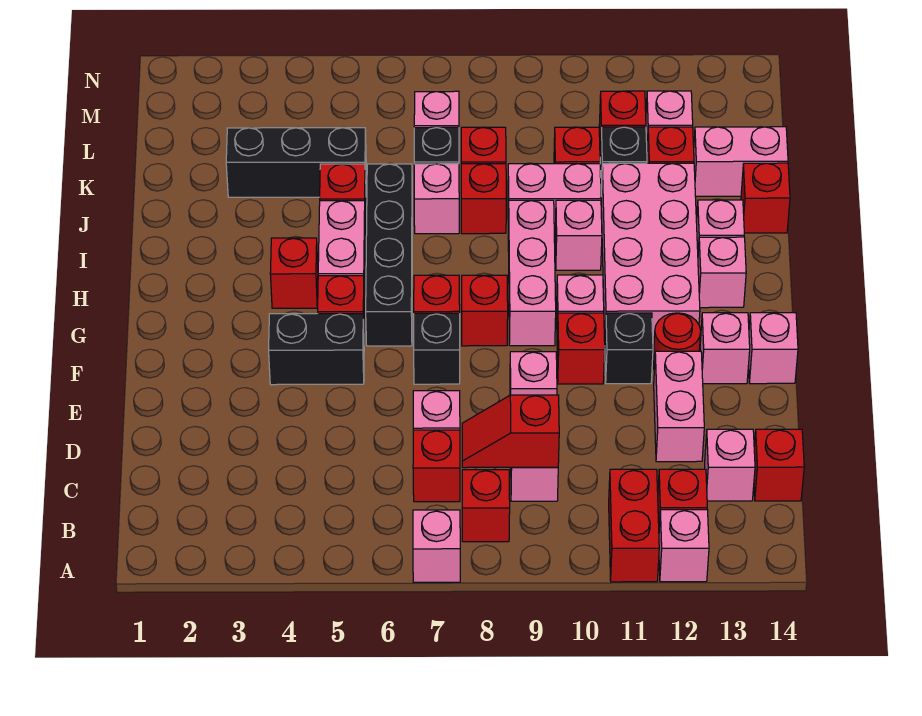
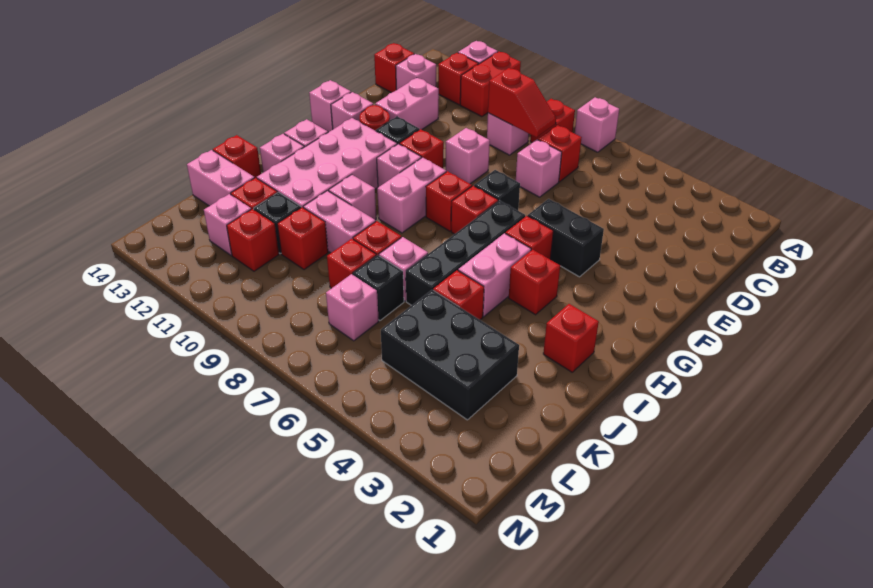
pink 1x3 brick [508,200,556,346] -> pink 1x2 brick [377,157,446,233]
none -> red 1x1 brick [543,304,599,372]
black 1x3 brick [226,128,366,197] -> black 2x3 brick [381,290,519,420]

